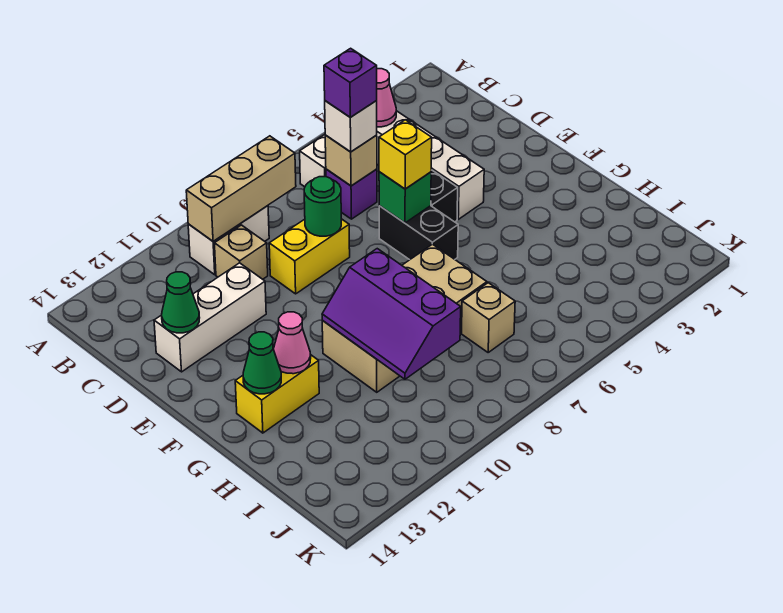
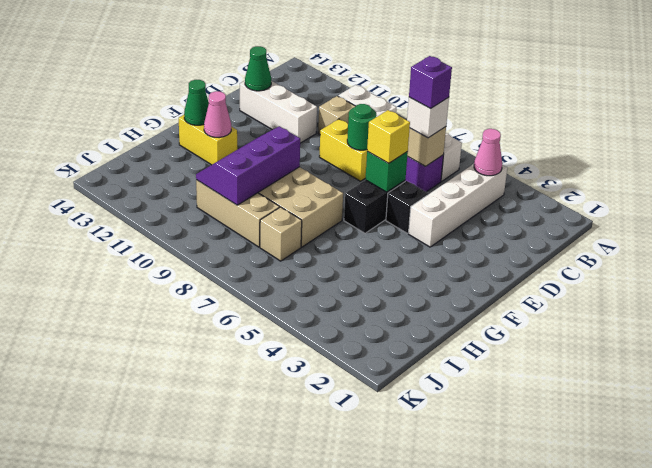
tan 1x3 brick [186,136,296,241] -> tan 1x3 brick moved to [196,180,280,247]

